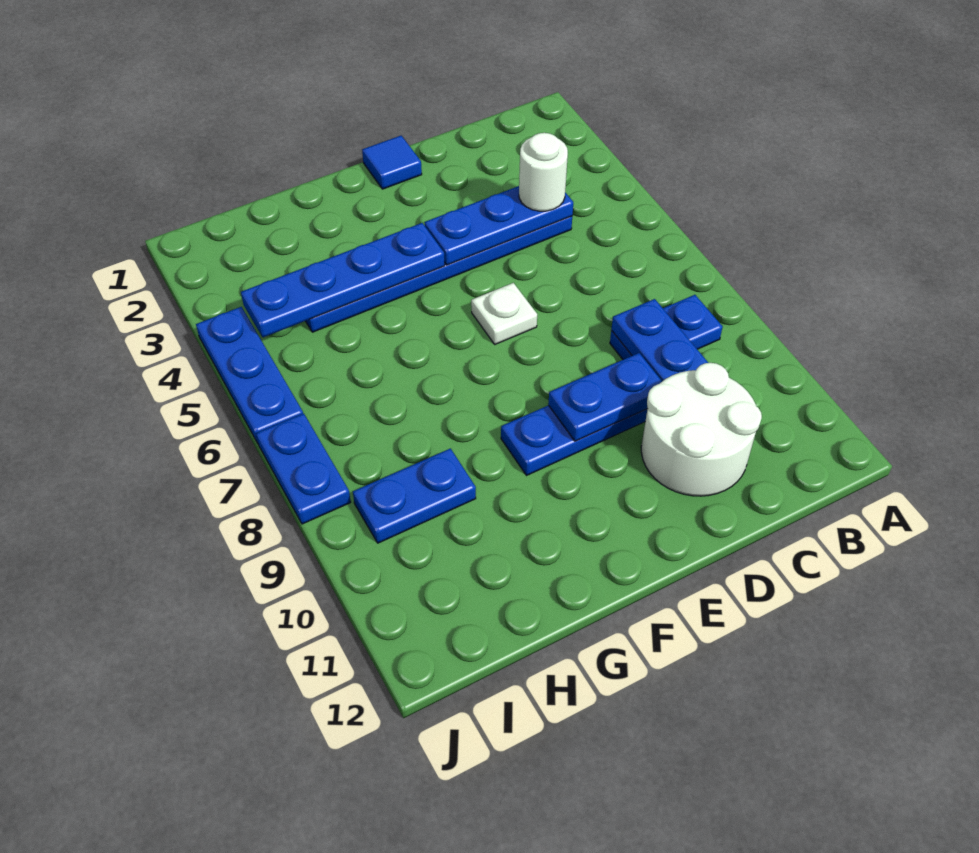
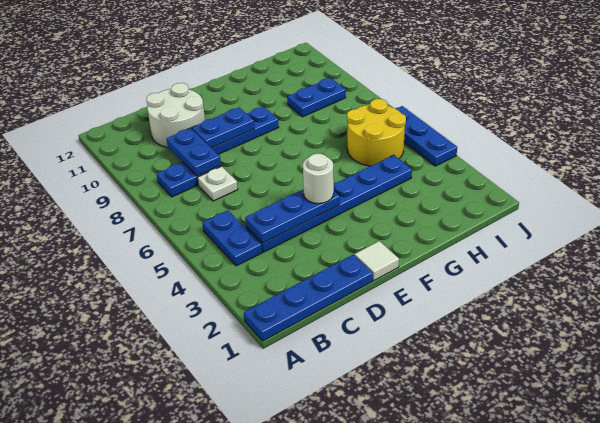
white 1x1 round brick [519,133,568,211] -> white 1x1 round brick moved to [303,154,334,204]
blue 1x1 tile [362,136,422,189] -> white 1x1 tile [355,241,399,281]
white 1x1 plate [471,283,537,344] -> white 1x1 plate moved to [198,166,238,201]
blue 1x4 plate [241,223,445,337] -> blue 1x4 plate moved to [244,255,373,341]
none -> yellow 2x2 round brick [347,99,406,166]
blue 1x2 plate [256,413,351,524] -> blue 1x2 plate moved to [202,210,262,266]

